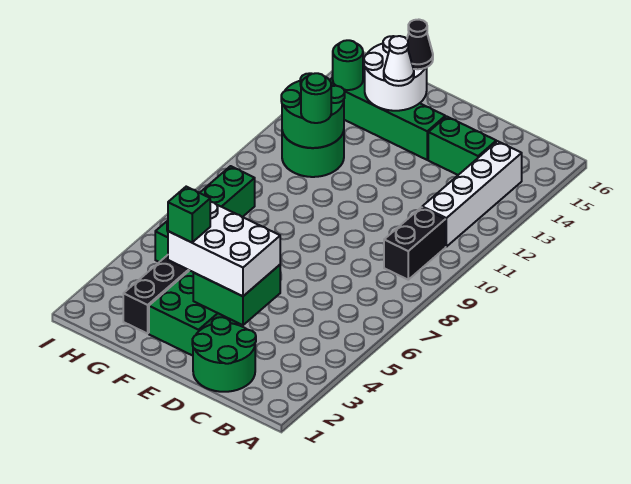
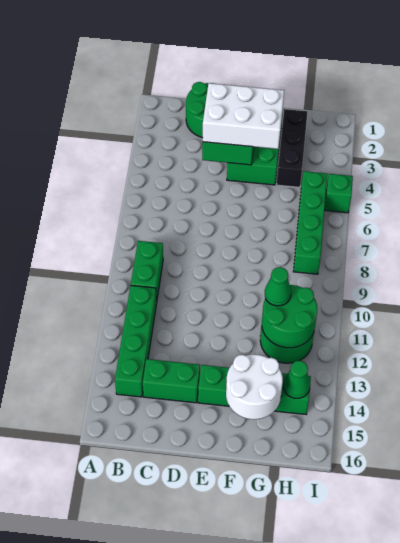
black 1x2 brick [384,207,446,280] -> green 1x2 brick [131,241,163,303]
white 1x4 brick [422,141,522,247] -> green 1x4 brick [115,285,156,397]
green 1x1 brick [168,187,210,242] -> green 1x1 brick moved to [324,174,353,213]
white 1x1 cone [384,36,414,86] -> none
black 1x1 cone [407,20,433,69] -> none
green 1x1 round brick [301,73,331,123] -> green 1x1 cone [265,267,291,306]
green 1x1 round brick [333,40,363,90] -> green 1x1 cone [283,361,310,398]

